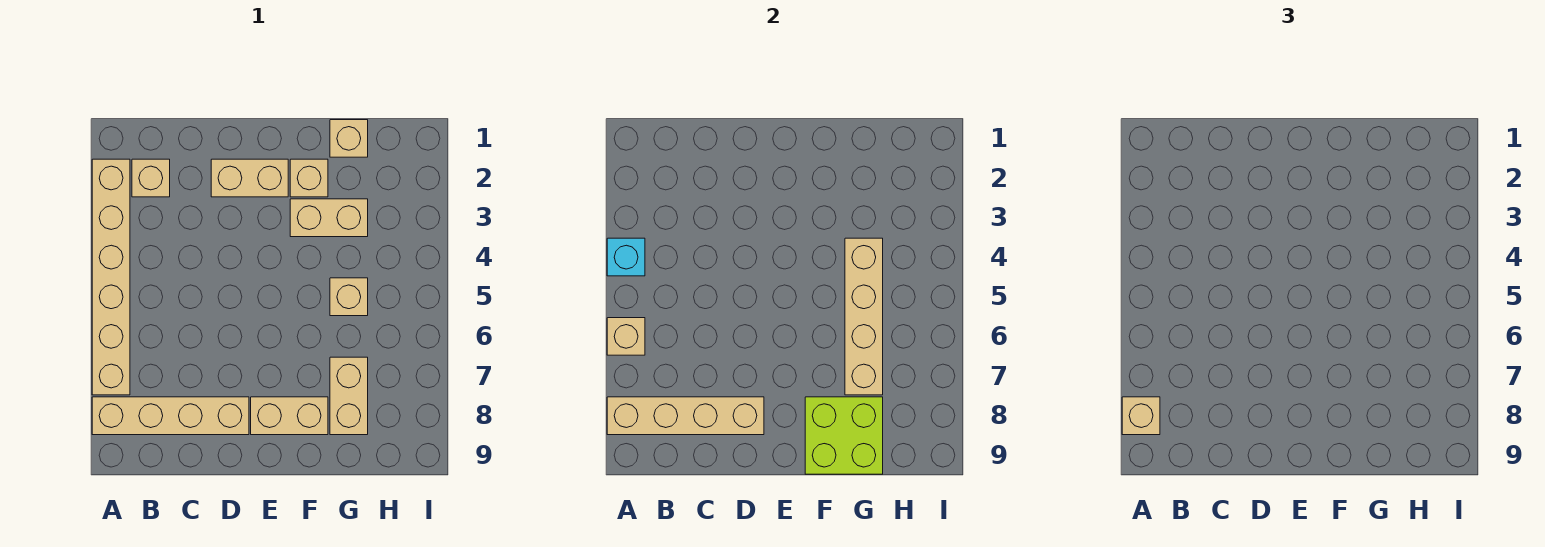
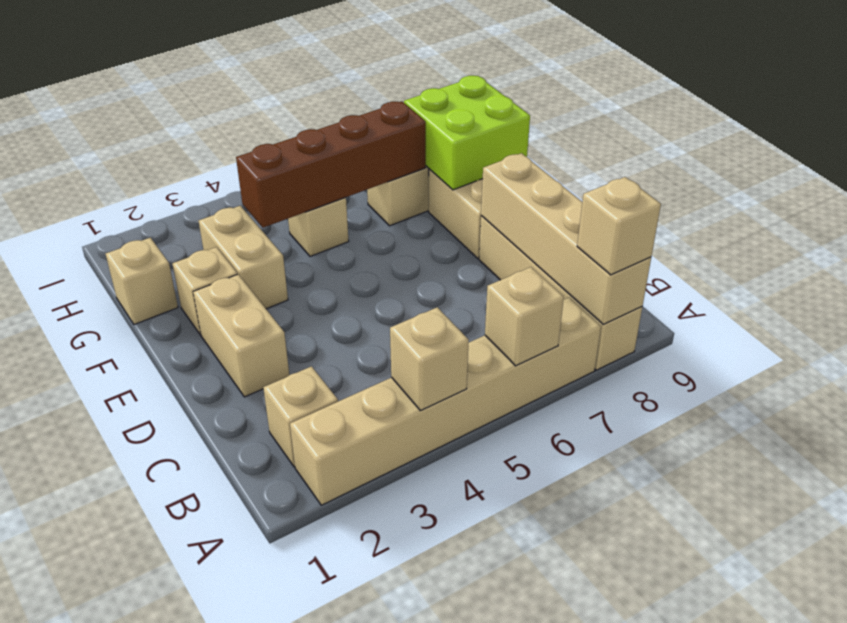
cyan 1x1 brick [607,238,645,276] -> tan 1x1 brick [390,307,469,411]
tan 1x4 brick [845,238,883,395] -> brown 1x4 brick [236,101,426,228]

